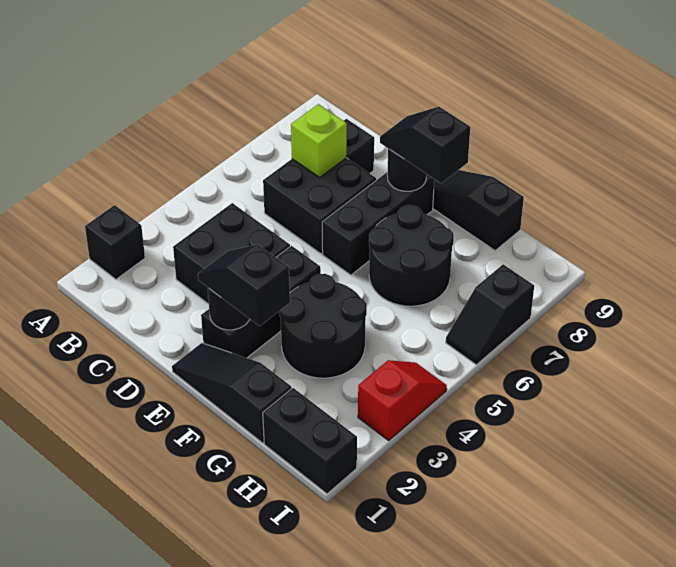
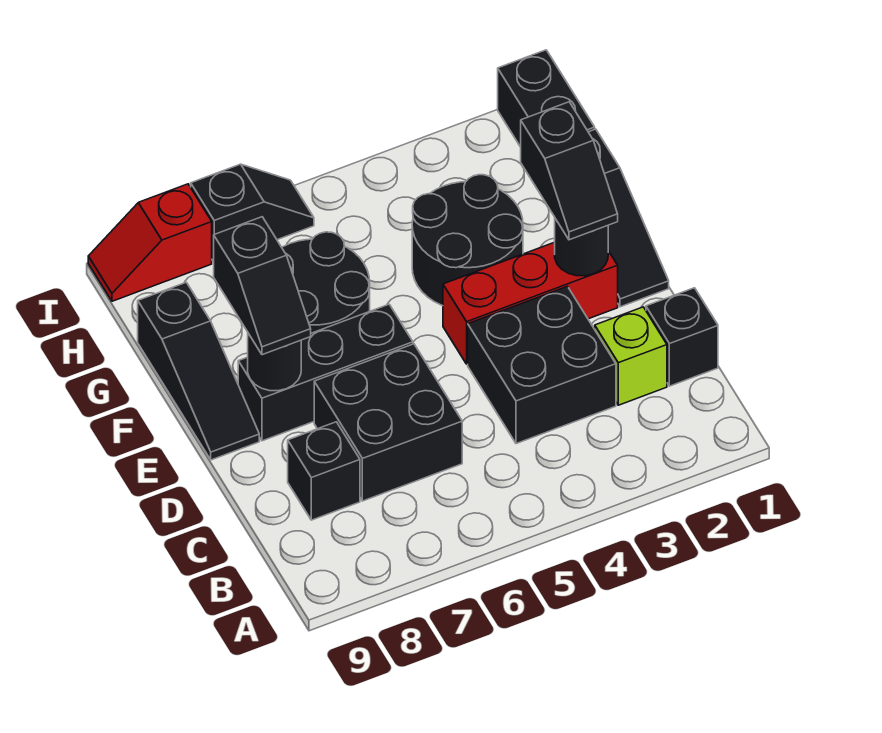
black 1x1 brick [85,205,145,279] -> black 1x1 brick moved to [646,288,718,386]
lime 1x1 brick [291,104,347,177] -> lime 1x1 brick moved to [595,307,667,405]
black 1x3 brick [201,246,321,358] -> red 1x3 brick [443,242,618,364]
red 1x2 slope [358,360,447,440] -> red 1x2 slope moved to [88,184,212,301]

